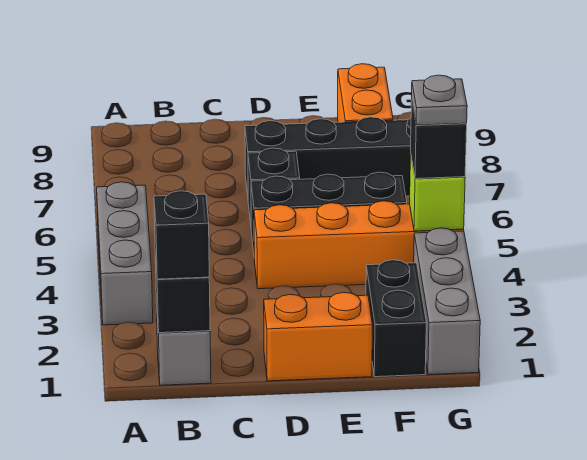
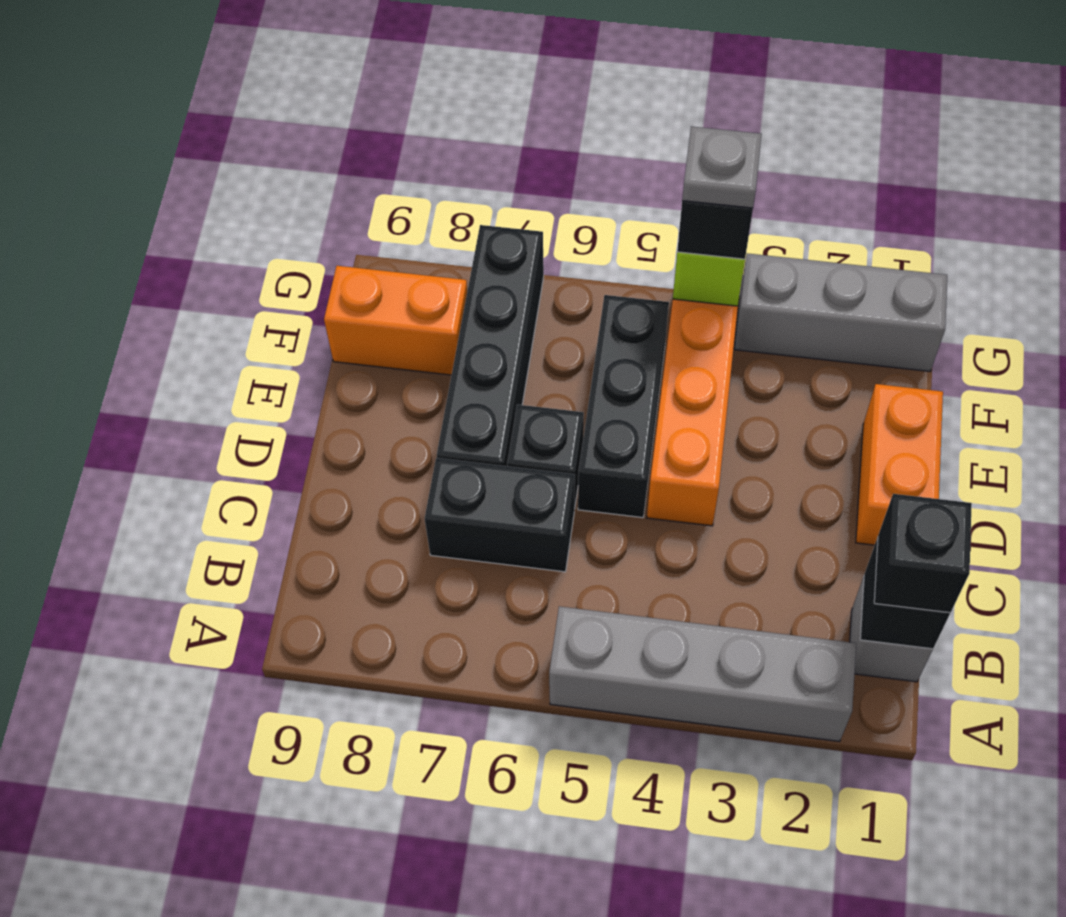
grey 1x3 brick [97,182,153,325] -> grey 1x4 brick [549,606,856,742]
black 1x2 brick [366,260,426,377] -> black 1x2 brick moved to [425,458,575,572]

